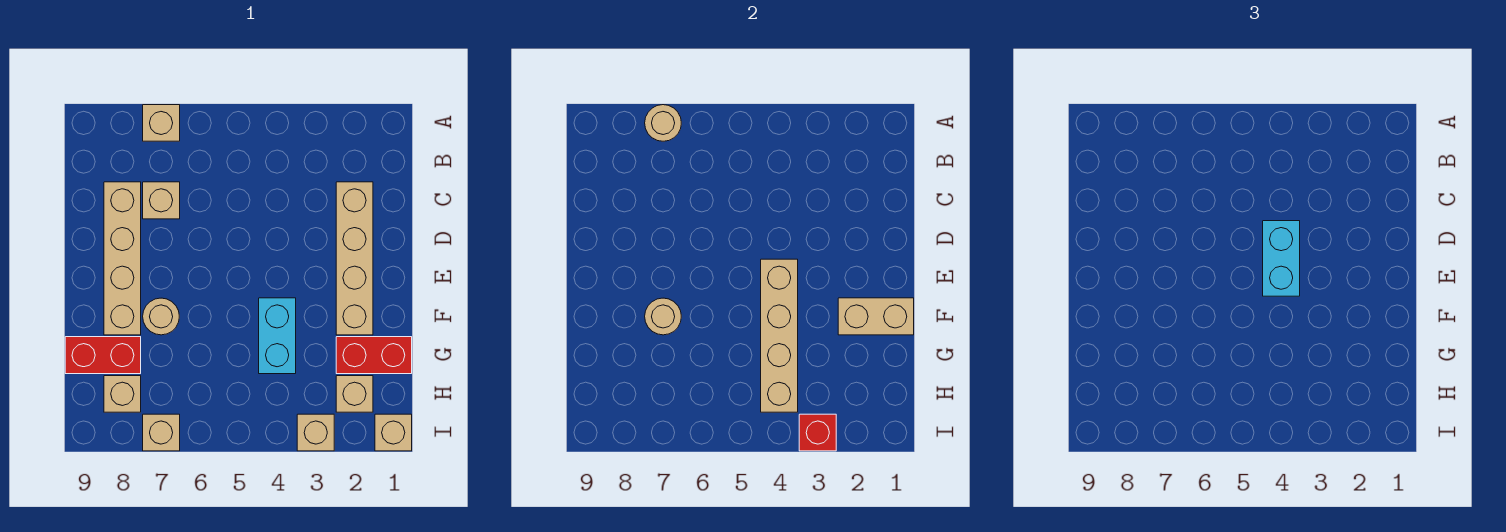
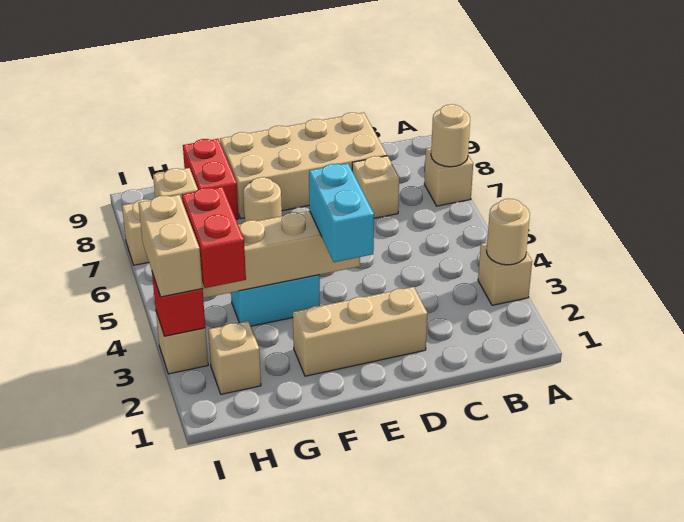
tan 1x4 brick [336,182,373,335] -> tan 1x3 brick [293,287,427,376]
tan 1x4 brick [104,182,141,335] -> tan 2x4 brick [220,112,387,218]
cyan 1x2 brick [1263,221,1300,296] -> cyan 1x2 brick turned to [309,163,374,262]
tan 1x2 brick [838,298,914,335] -> tan 1x2 brick moved to [139,195,203,297]
tan 1x1 round brick [645,298,681,335] -> tan 1x1 round brick moved to [487,199,530,265]
red 1x2 brick [336,337,412,374] -> red 1x2 brick moved to [182,187,246,288]
tan 1x1 brick [375,414,412,451] -> tan 1x1 brick moved to [478,243,532,305]

